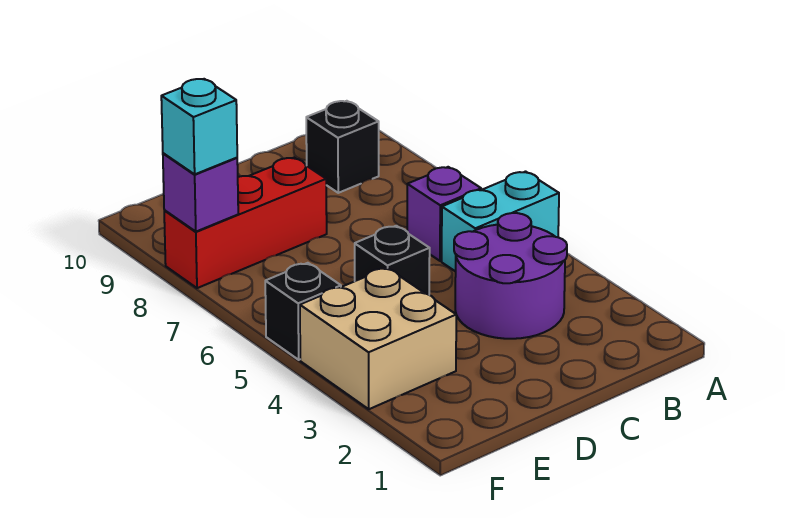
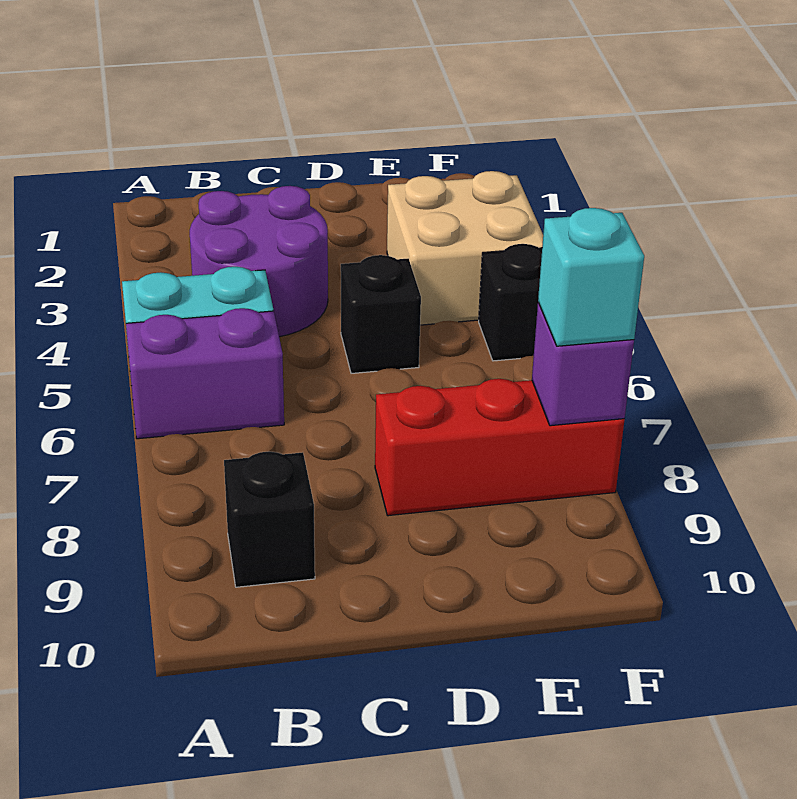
purple 1x1 brick [407,167,481,261] -> purple 1x2 brick [126,308,284,439]

